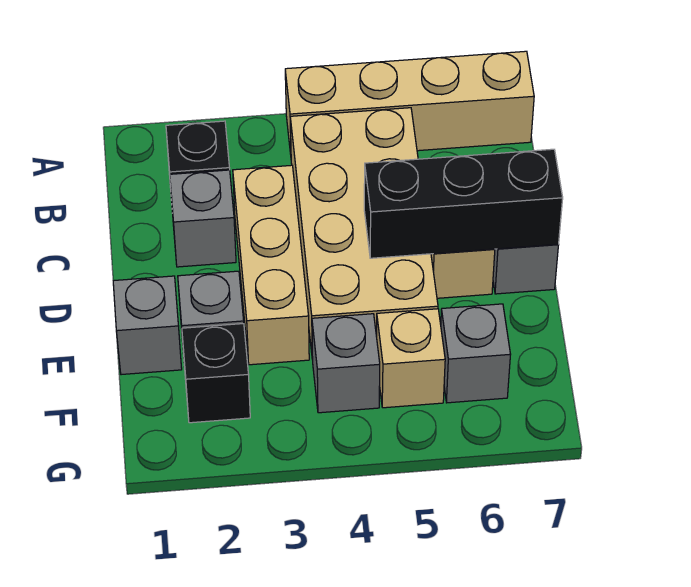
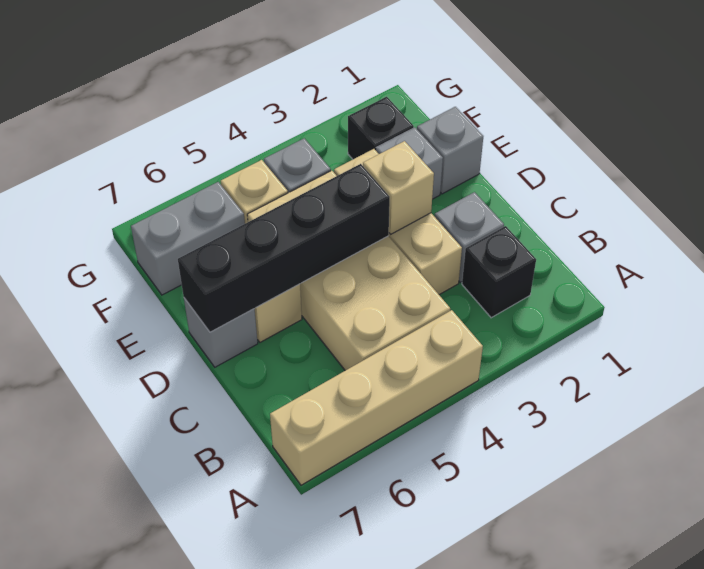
none -> tan 1x1 brick [363,141,434,234]
black 1x3 brick [364,149,563,258] -> black 1x4 brick [178,164,390,332]
grey 1x1 brick [441,304,511,403] -> grey 1x2 brick [131,182,245,295]

